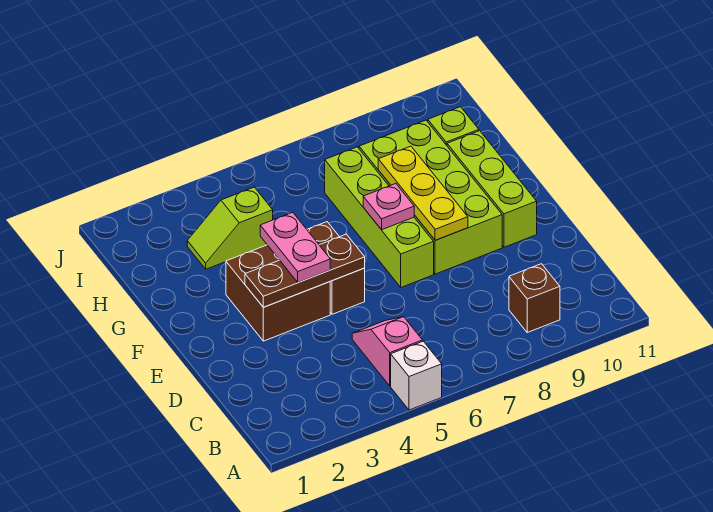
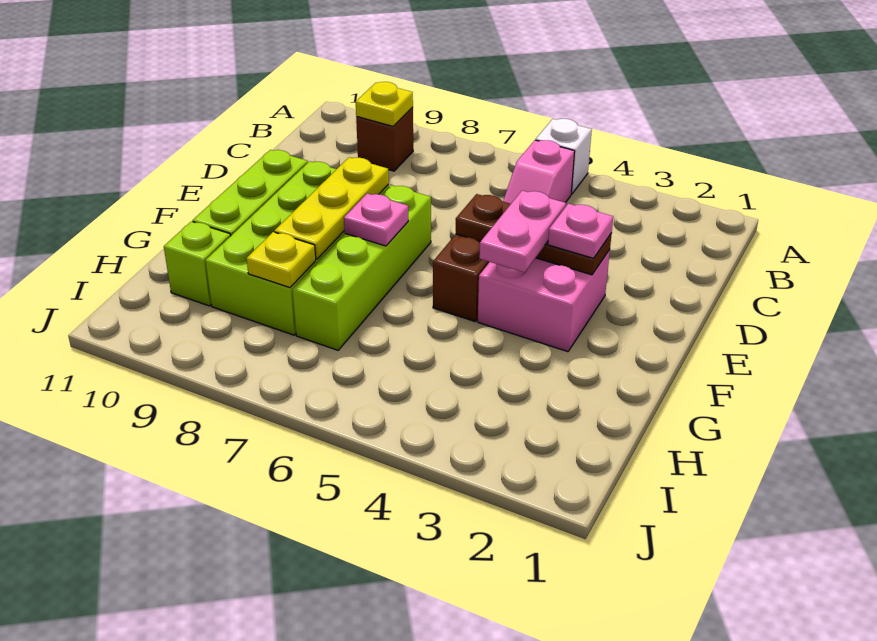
none -> yellow 1x1 plate [356,82,413,126]
brown 2x2 brick [226,245,330,341] -> pink 2x2 brick [478,250,610,352]
none -> pink 1x1 plate [548,204,613,258]
lime 1x2 slope [187,187,273,269] -> none
none -> yellow 1x1 plate [247,232,316,288]

